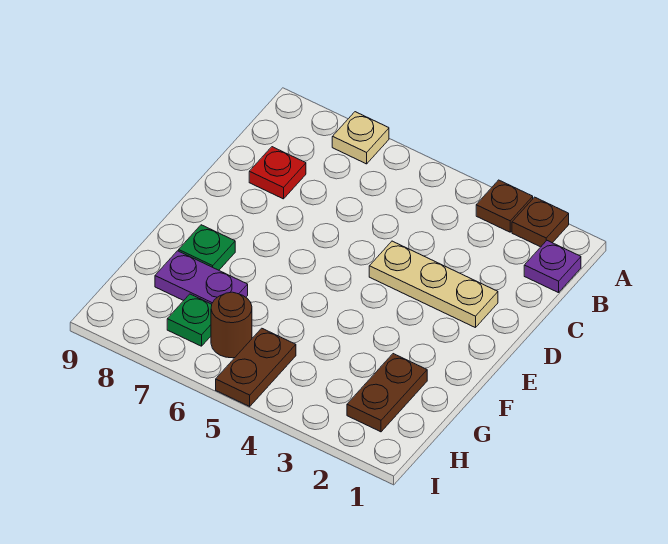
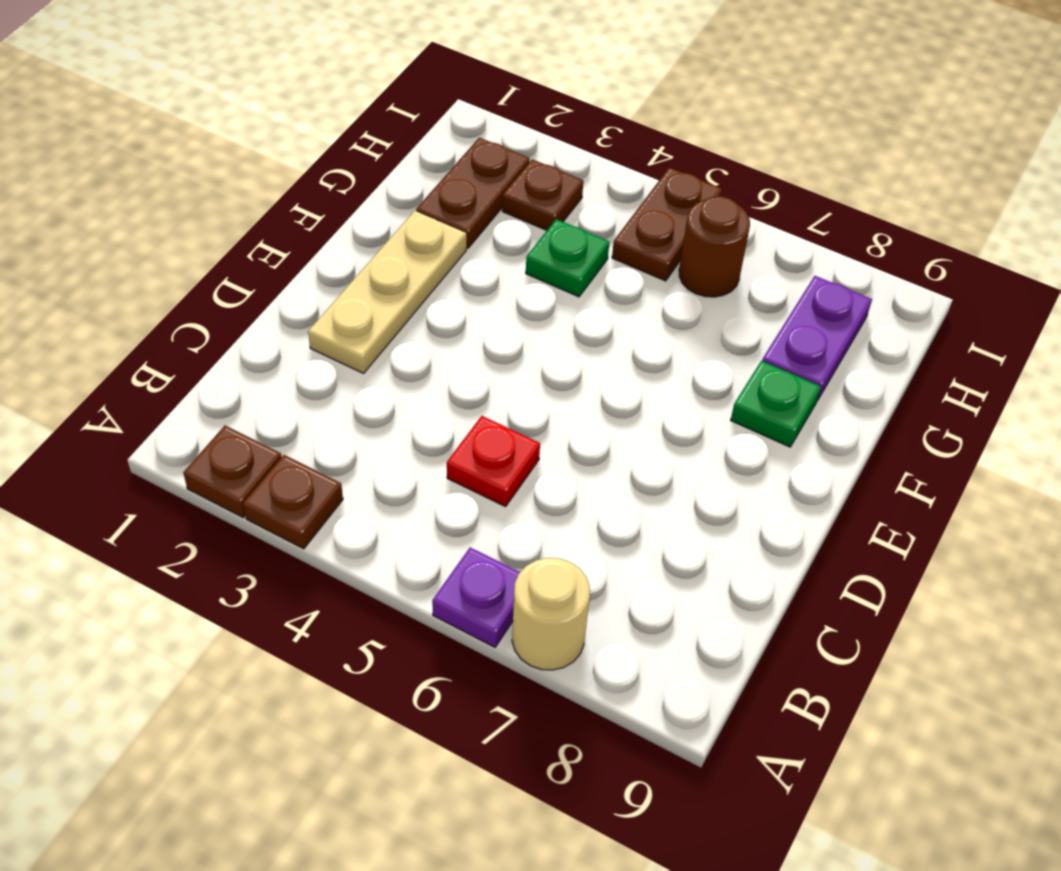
tan 1x1 plate [332,112,389,164] -> tan 1x1 round brick [512,558,590,670]
purple 1x1 plate [524,241,581,293] -> purple 1x1 plate moved to [432,548,520,647]
red 1x1 plate [249,147,306,199] -> red 1x1 plate moved to [447,416,540,507]
tan 1x3 plate [369,241,498,328] -> tan 1x3 plate turned to [308,211,466,373]
purple 1x2 plate [155,251,248,304] -> purple 1x2 plate turned to [762,276,872,401]
none -> brown 1x1 plate [502,159,583,230]
green 1x1 plate [167,294,212,346] -> green 1x1 plate moved to [526,219,609,297]

